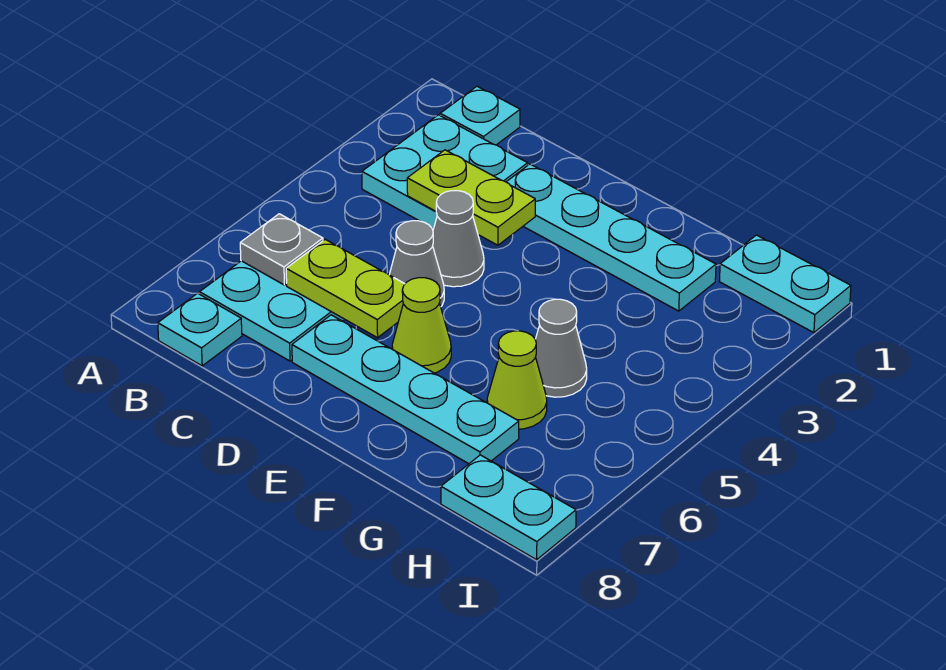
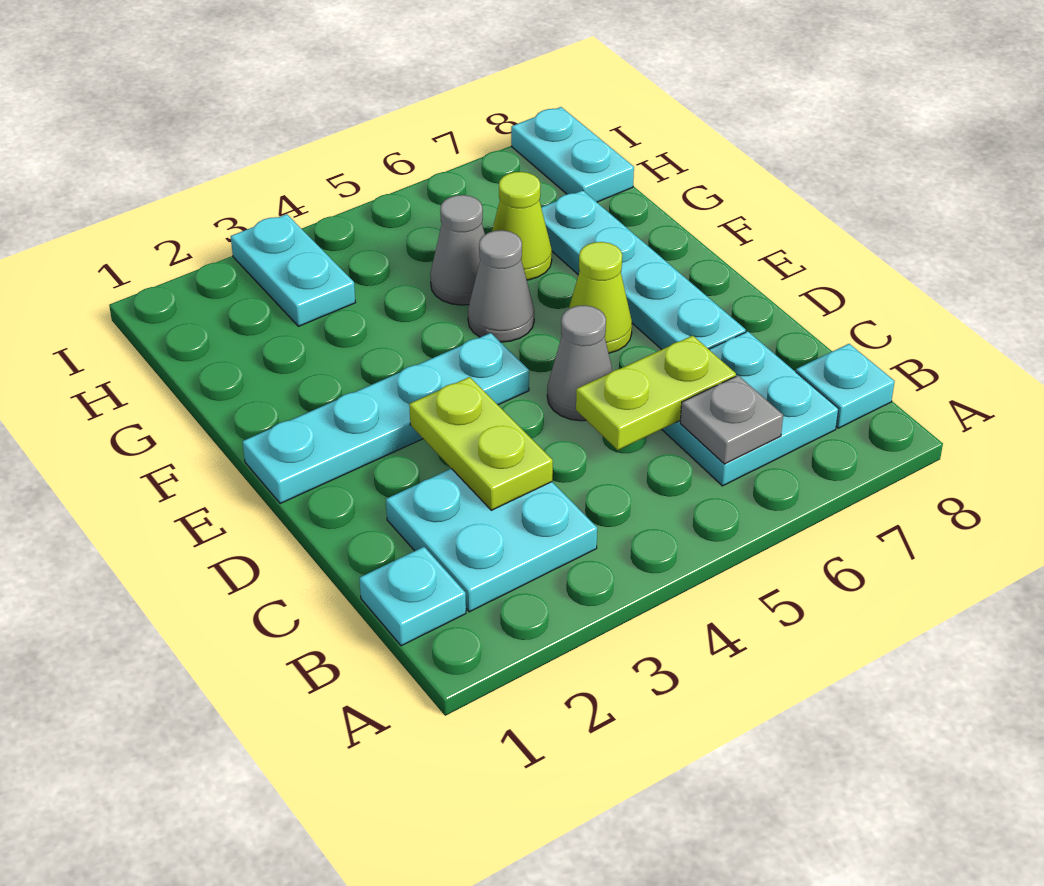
lime 1x2 plate [286,239,405,338] -> lime 1x2 plate turned to [576,336,736,450]
cyan 1x4 plate [507,164,716,311] -> cyan 1x4 plate turned to [243,333,529,504]
grey 1x1 cone [433,191,484,287] -> grey 1x1 cone moved to [468,230,534,342]
cyan 1x2 plate [719,235,851,333] -> cyan 1x2 plate moved to [231,214,355,326]

